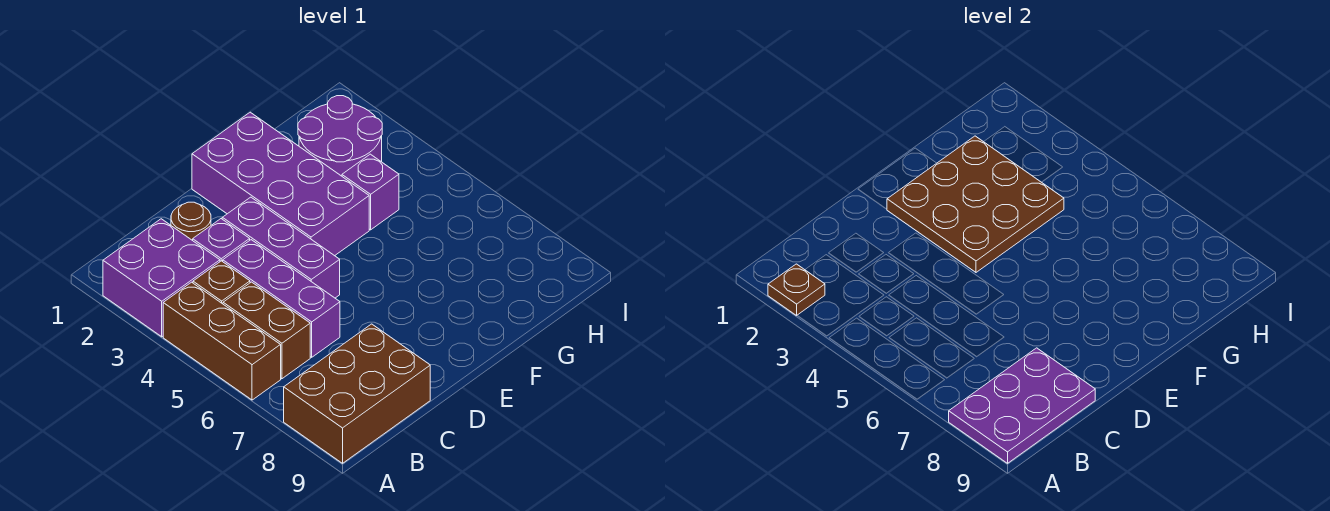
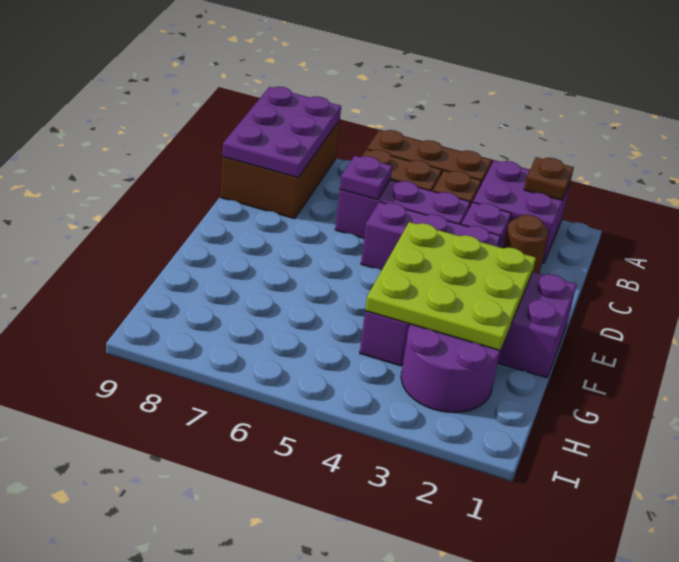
none -> purple 1x1 plate [340,156,392,200]
brown 3x3 plate [887,136,1064,272] -> lime 3x3 plate [365,222,536,350]

